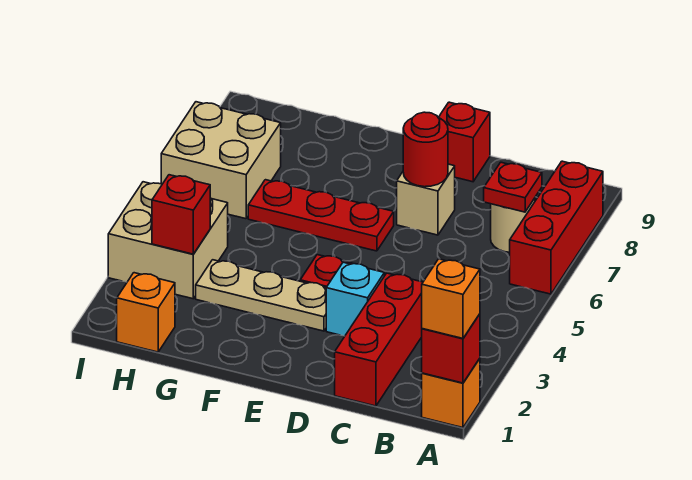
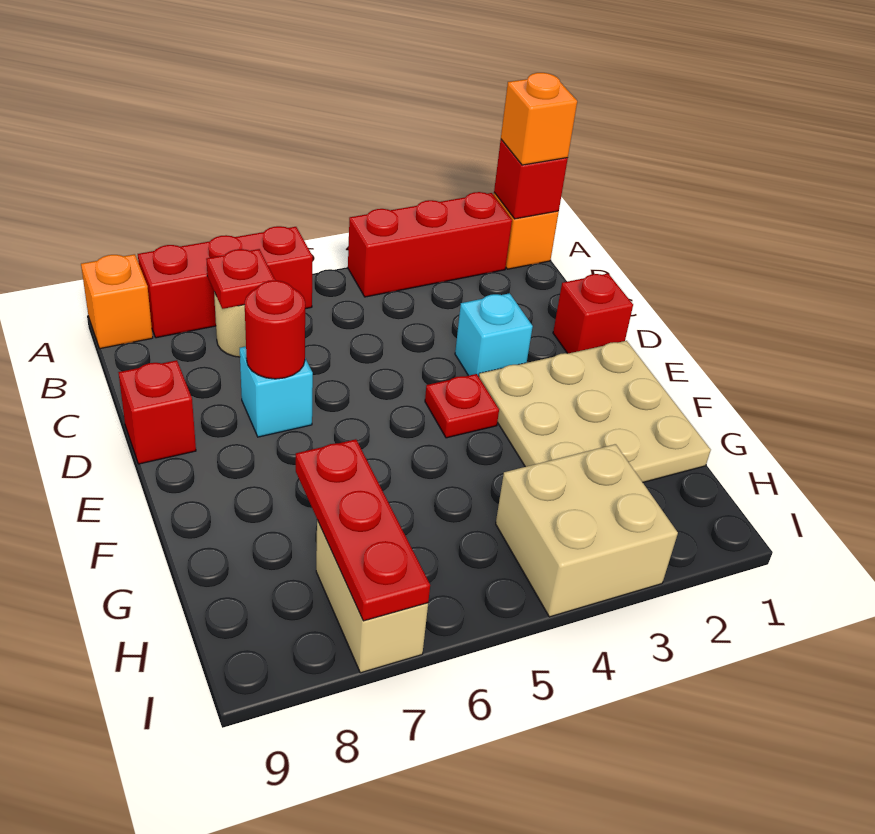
red 1x3 brick [335,273,423,406] -> red 1x3 brick moved to [348,192,512,297]
tan 1x1 brick [397,164,455,235] -> cyan 1x1 brick [240,346,313,437]
tan 1x3 plate [196,260,326,331] -> tan 3x3 plate [479,341,711,482]
red 1x3 plate [248,180,394,251] -> red 1x3 plate moved to [296,439,430,621]
orange 1x1 brick [117,273,175,352] -> orange 1x1 brick moved to [81,254,153,349]
red 1x1 brick [152,175,210,254] -> red 1x1 brick moved to [553,274,633,354]
tan 2x2 brick [161,102,281,219] -> tan 1x2 brick [316,520,428,673]

